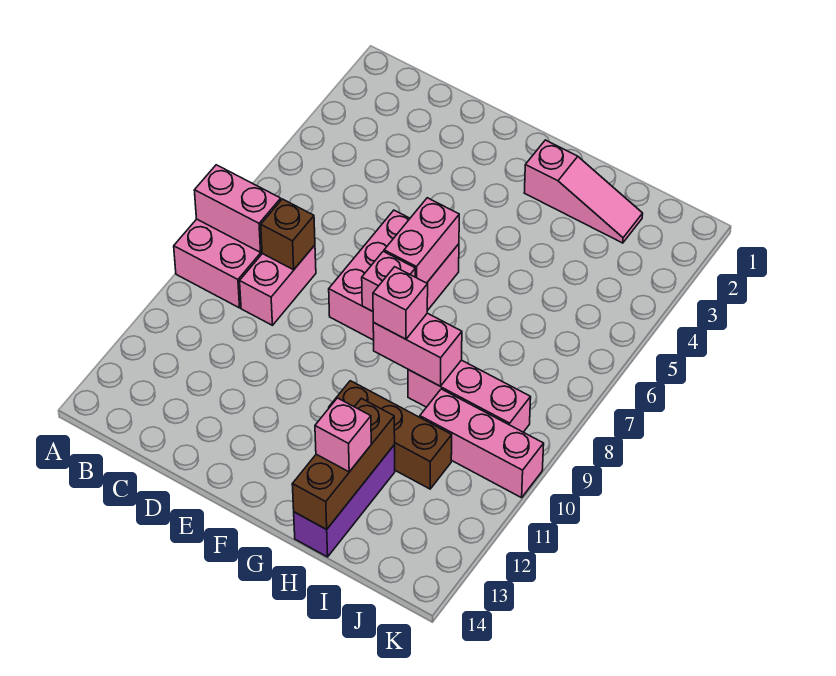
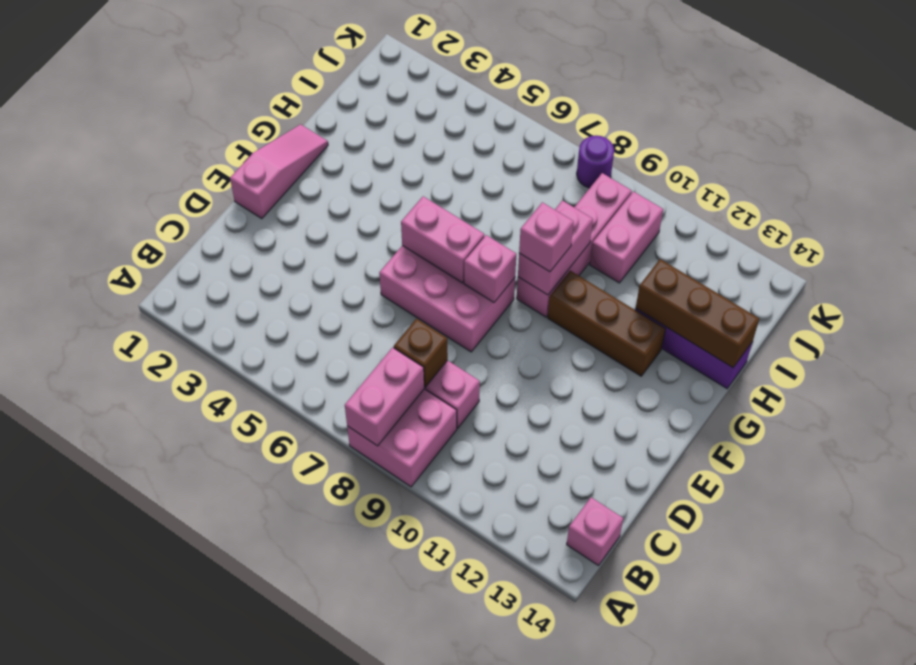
pink 1x3 slope [524,140,643,243] -> pink 1x3 slope moved to [230,124,328,218]
brown 1x3 brick [329,381,452,489] -> brown 1x3 brick turned to [548,271,665,376]
pink 1x3 brick [408,360,531,432] -> pink 1x4 brick [517,173,632,317]
pink 1x1 brick [315,398,371,472] -> pink 1x1 brick moved to [567,497,623,566]
pink 1x3 brick [420,389,544,498] -> pink 1x2 brick [590,192,663,283]
none -> purple 1x1 round brick [577,135,614,188]

